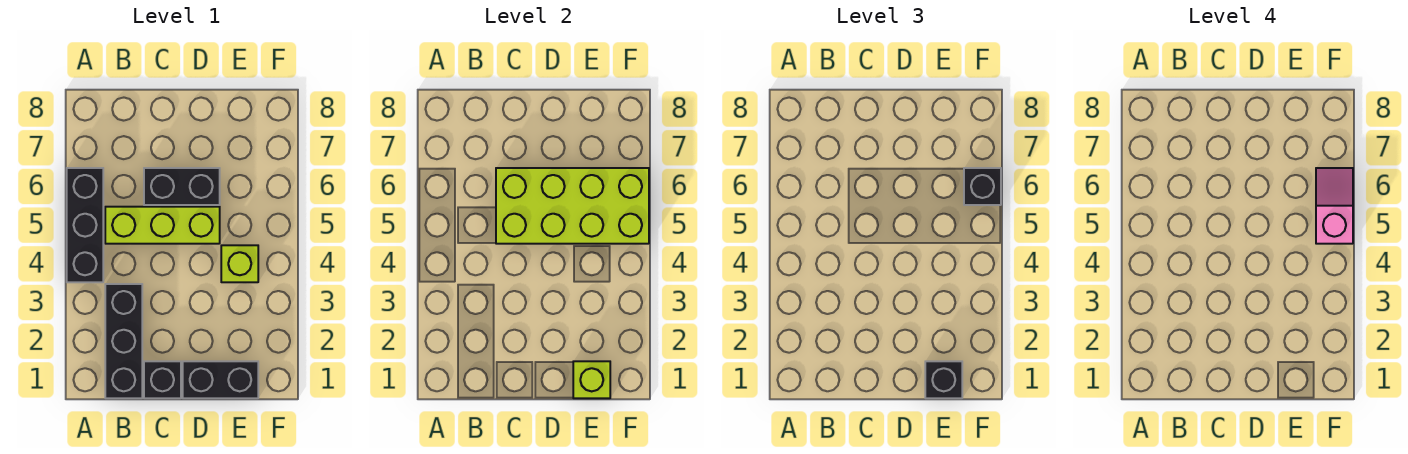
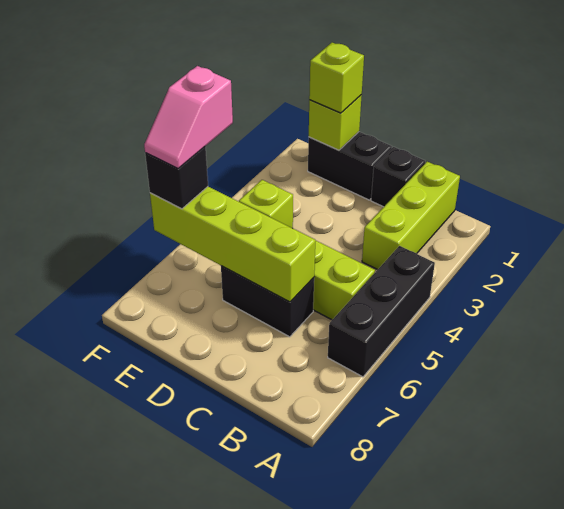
black 1x3 brick [105,284,142,398] -> lime 1x3 brick [362,162,460,270]
lime 2x4 brick [496,168,649,244] -> lime 1x4 brick [150,187,315,302]
black 1x1 brick [925,361,962,398] -> lime 1x1 brick [309,43,364,113]

